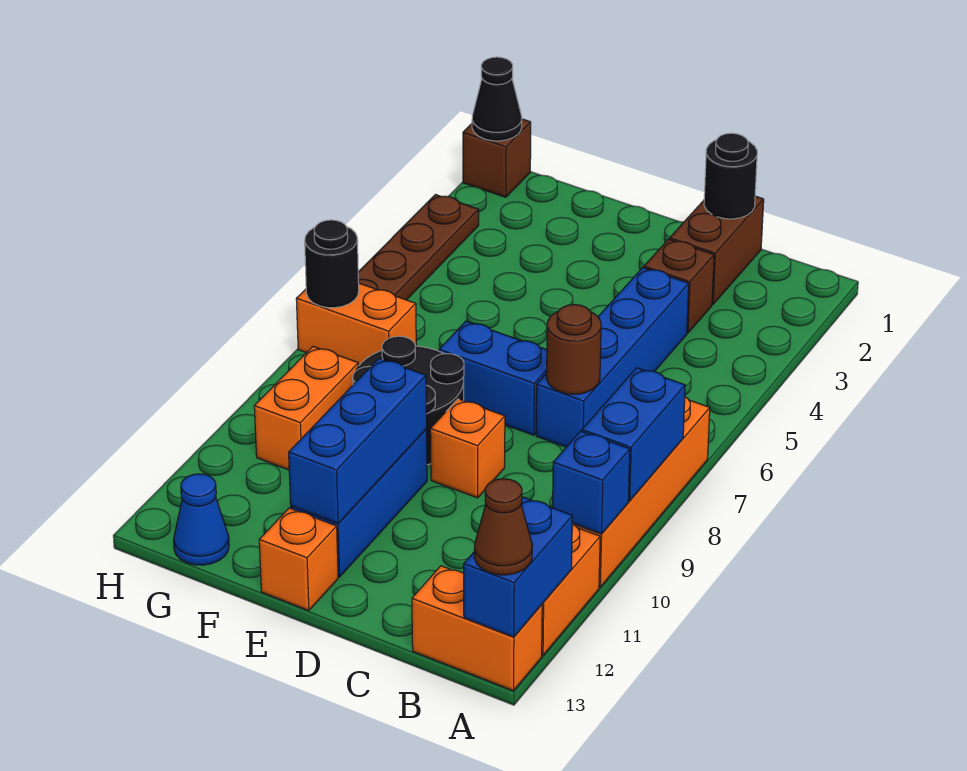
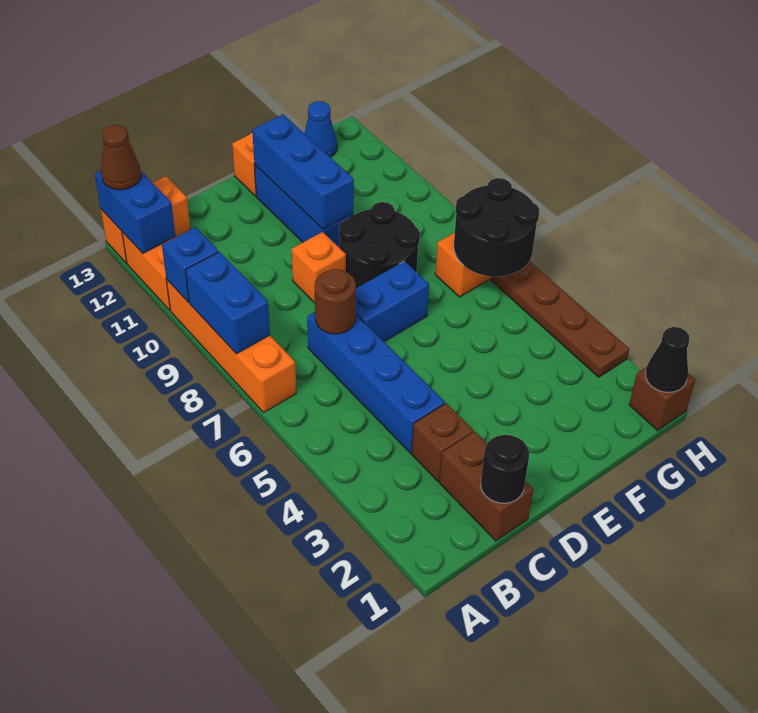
orange 1x2 brick [254,346,359,470] -> none
black 1x1 round brick [305,220,359,308] -> black 2x2 round brick [454,178,539,277]

